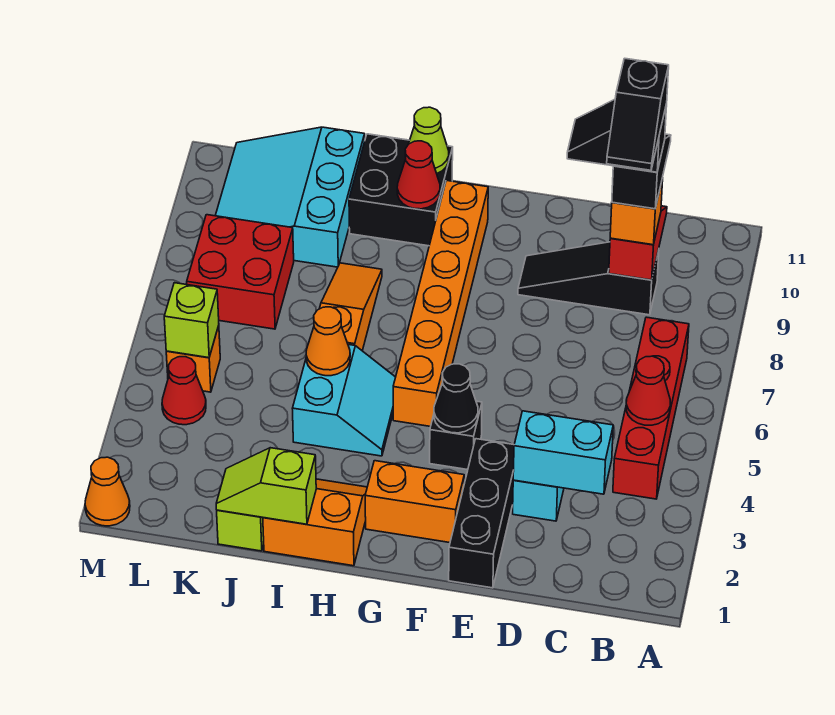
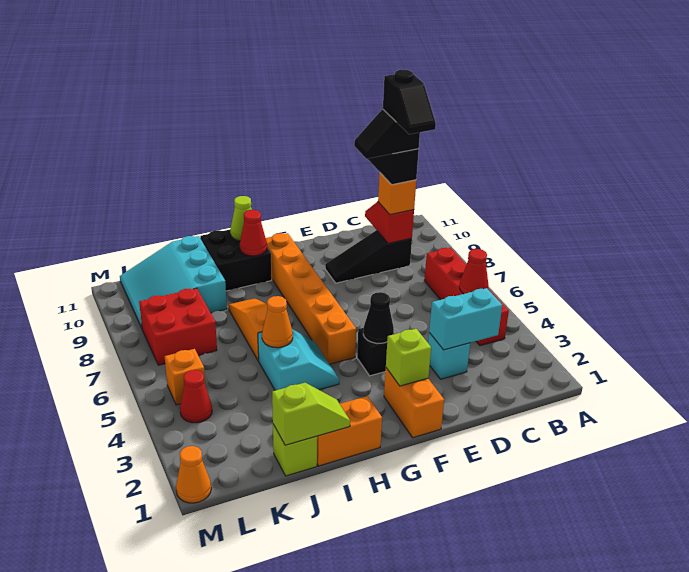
black 1x3 brick [449,439,514,588] -> none
orange 1x2 brick [365,461,464,543] -> orange 1x2 brick turned to [384,368,444,438]
lime 1x2 slope [216,448,316,524] -> lime 1x2 slope turned to [272,383,350,445]
lime 1x1 brick [164,283,219,358] -> lime 1x1 brick moved to [386,329,431,386]

